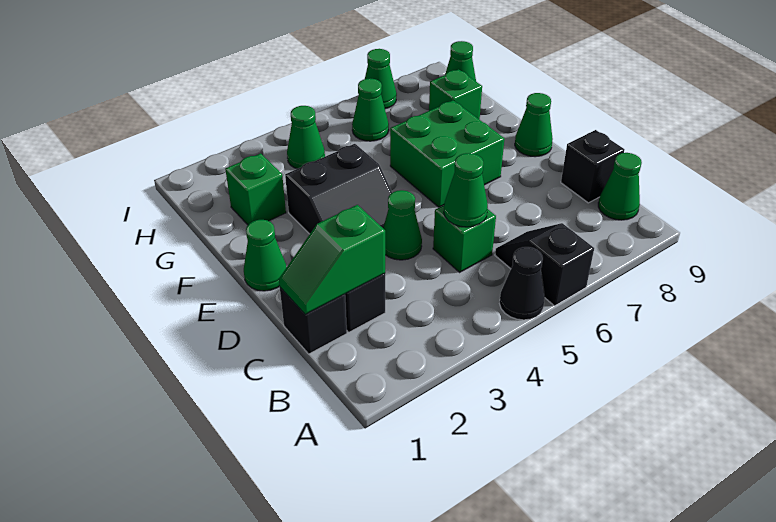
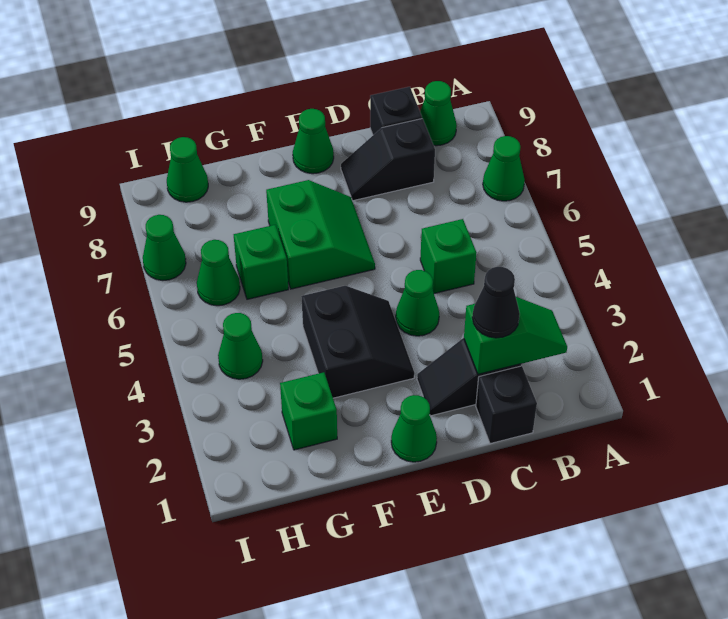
black 1x1 cone [500,247,545,320] -> black 1x1 cone moved to [472,267,520,338]
black 1x2 slope [495,223,594,306] -> black 1x2 slope moved to [341,119,435,201]
green 1x2 slope [279,205,385,315] -> green 1x2 slope turned to [464,297,567,374]
green 1x1 cone [444,153,488,227] -> green 1x1 cone moved to [483,136,525,201]
green 2x2 brick [390,101,505,207] -> green 2x2 slope [266,180,375,289]
green 1x1 brick [429,69,482,120] -> green 1x1 brick moved to [234,225,288,299]

